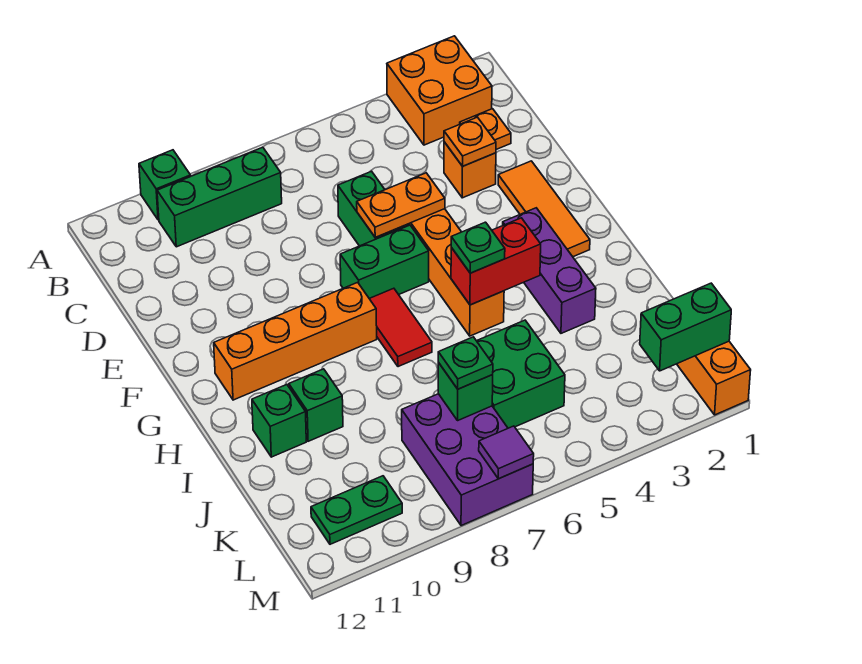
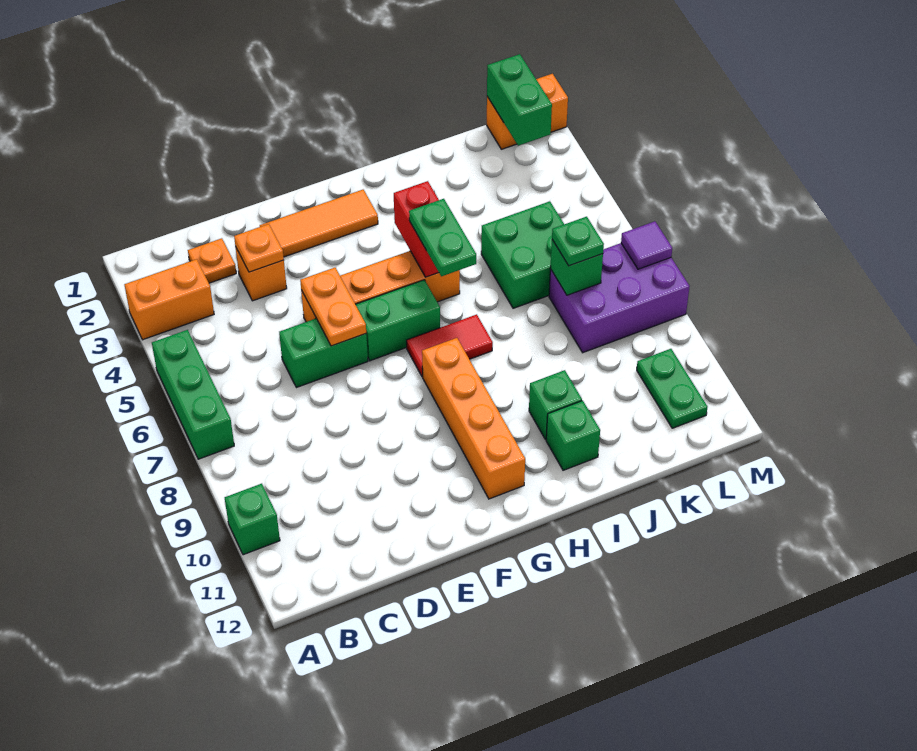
orange 2x2 brick [387,36,492,145] -> orange 1x2 brick [124,259,214,340]
green 1x3 brick [157,147,282,247] -> green 1x3 brick moved to [152,330,234,459]
green 1x2 brick [340,225,429,298] -> green 1x2 brick turned to [356,280,440,361]
purple 1x3 brick [503,208,596,333] -> none
green 1x1 plate [451,222,505,273] -> green 1x2 plate [409,199,476,276]

